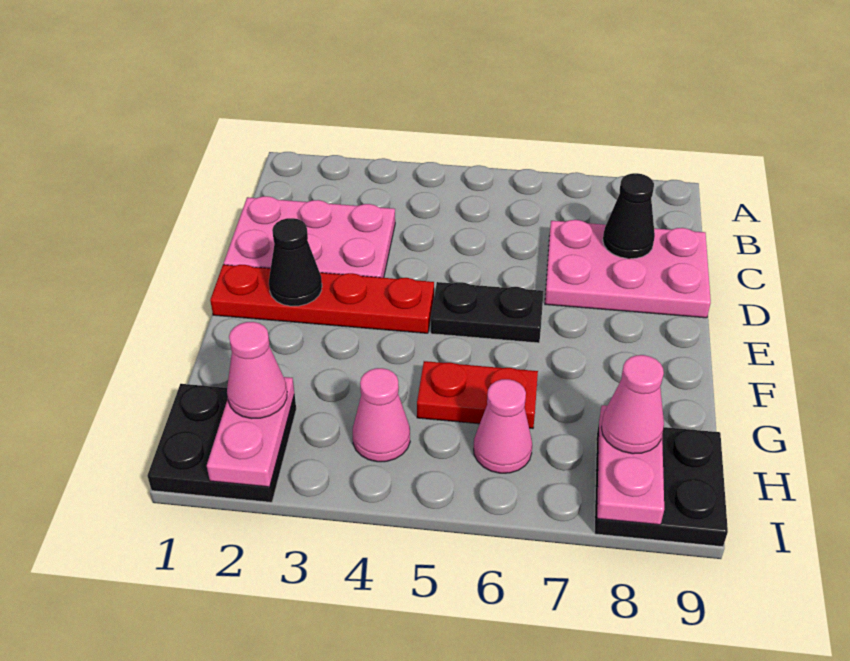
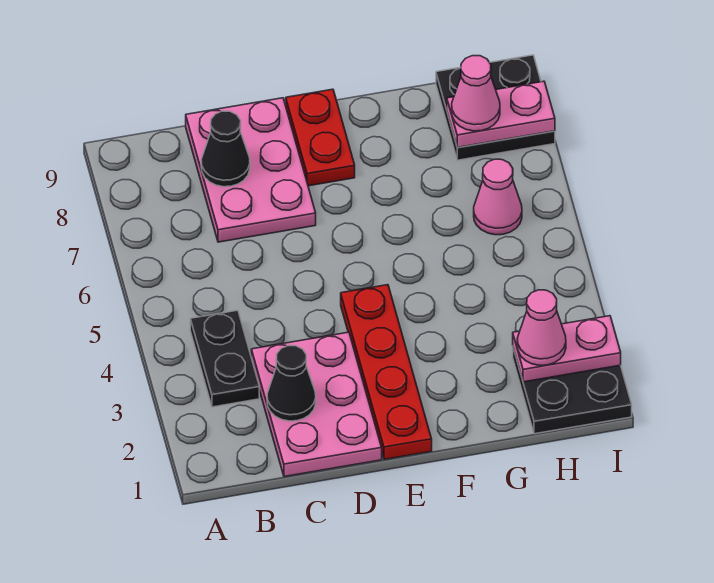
black 1x1 cone [269,218,322,306] -> black 1x1 cone moved to [267,346,316,421]
black 1x2 plate [431,282,543,343] -> black 1x2 plate moved to [190,310,259,407]
red 1x2 plate [417,361,538,429] -> red 1x2 plate moved to [286,89,355,186]
pink 1x1 cone [353,368,410,462] -> none

